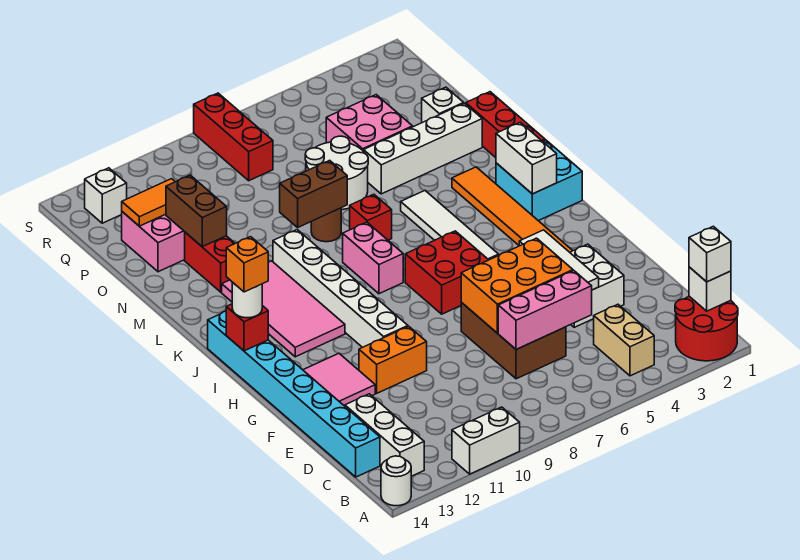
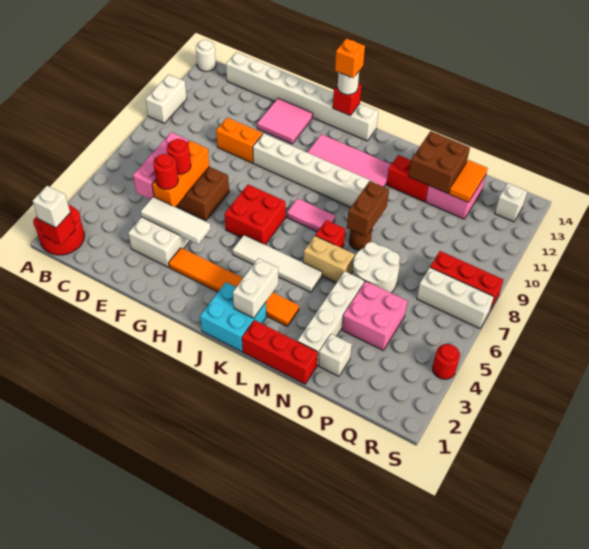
white 1x1 brick [689,267,731,311] -> red 1x1 brick [38,213,75,245]
tan 1x2 brick [594,304,654,376] -> tan 1x2 brick moved to [304,236,355,283]
white 1x3 brick [345,394,424,476] -> white 1x3 brick moved to [417,268,494,328]
cyan 1x8 brick [208,311,380,477] -> white 1x8 brick [226,52,378,141]
orange 2x3 brick [461,238,573,333] -> orange 1x3 brick [152,141,209,207]
none -> red 1x1 round brick [153,154,178,189]
none -> red 1x1 round brick [167,139,191,174]
orange 1x2 brick [359,326,427,393] -> orange 1x2 brick turned to [216,118,263,163]
white 1x2 brick [496,122,557,194] -> white 1x2 brick turned to [233,258,278,318]
pink 1x2 brick [343,222,403,294] -> pink 1x2 tile [287,199,335,232]
brown 1x2 brick [166,175,227,247] -> brown 2x2 brick [409,131,470,194]
none -> red 1x1 round brick [433,344,460,379]

